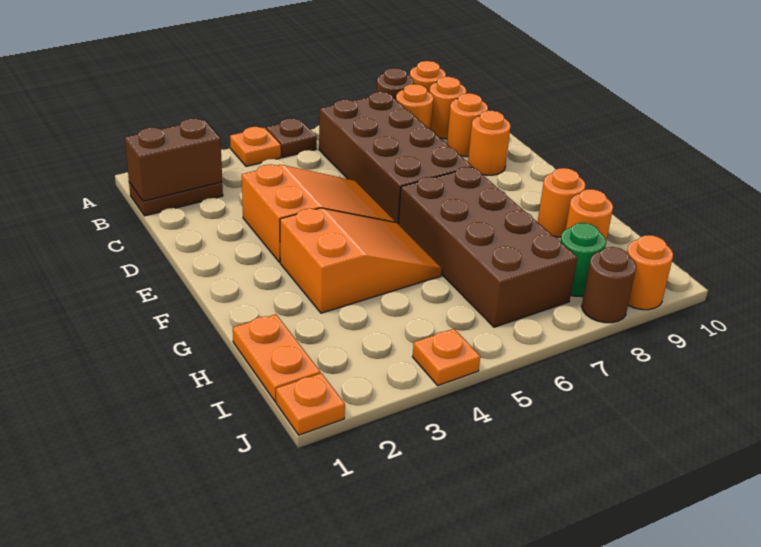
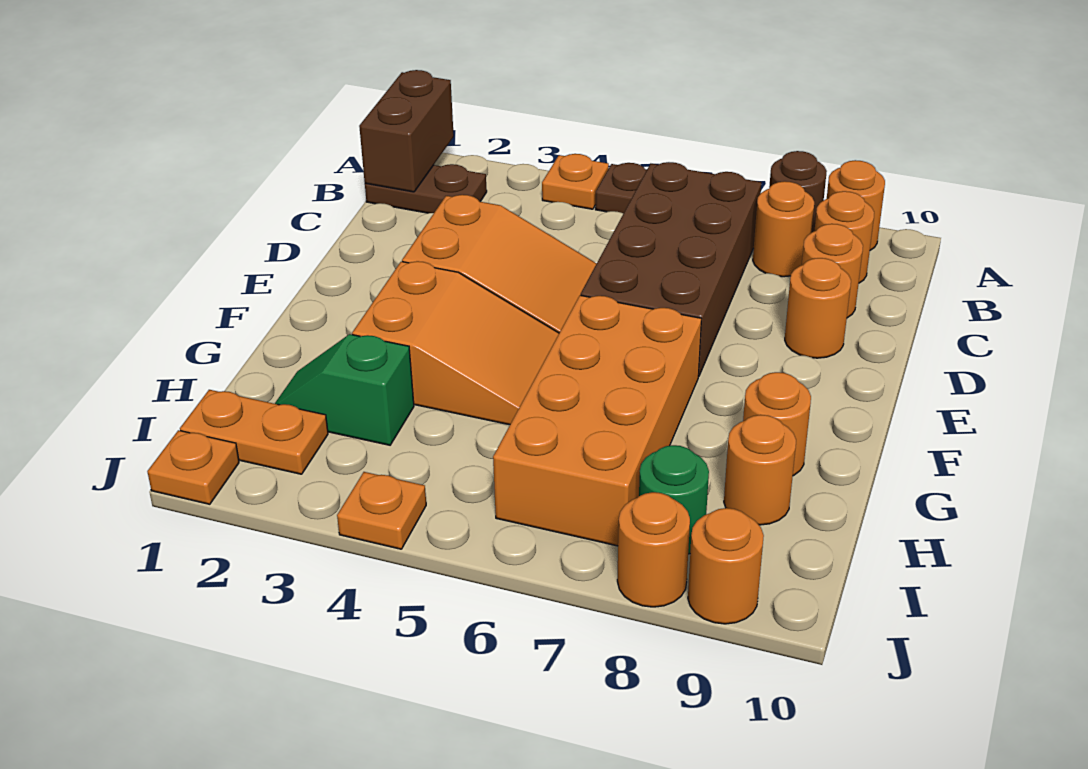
brown 1x2 brick [125,118,222,201] -> brown 1x2 brick turned to [359,70,454,192]
brown 2x4 brick [399,167,578,327] -> orange 2x4 brick [493,295,701,546]
orange 1x2 plate [233,314,320,402] -> orange 1x2 plate turned to [180,390,328,474]
none -> green 1x2 slope [275,334,414,445]
brown 1x1 round brick [582,247,636,323] -> orange 1x1 round brick [617,492,690,607]

